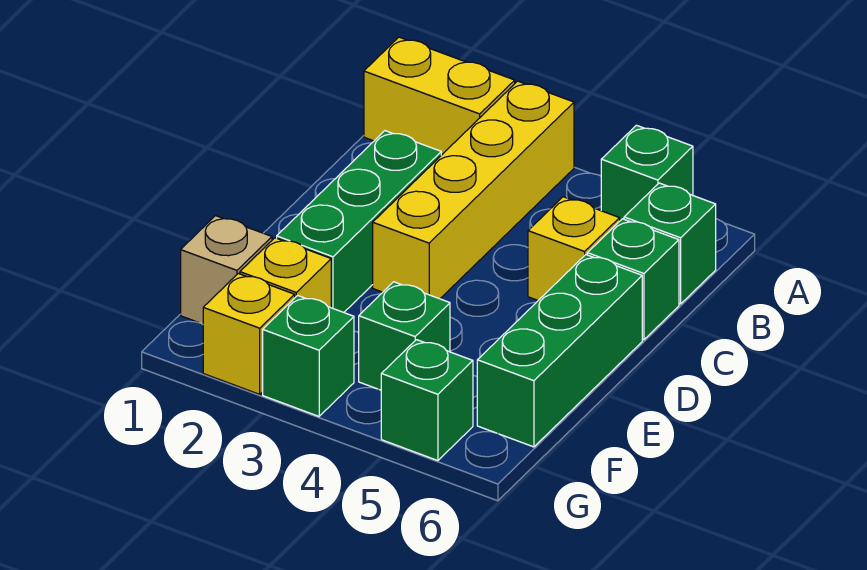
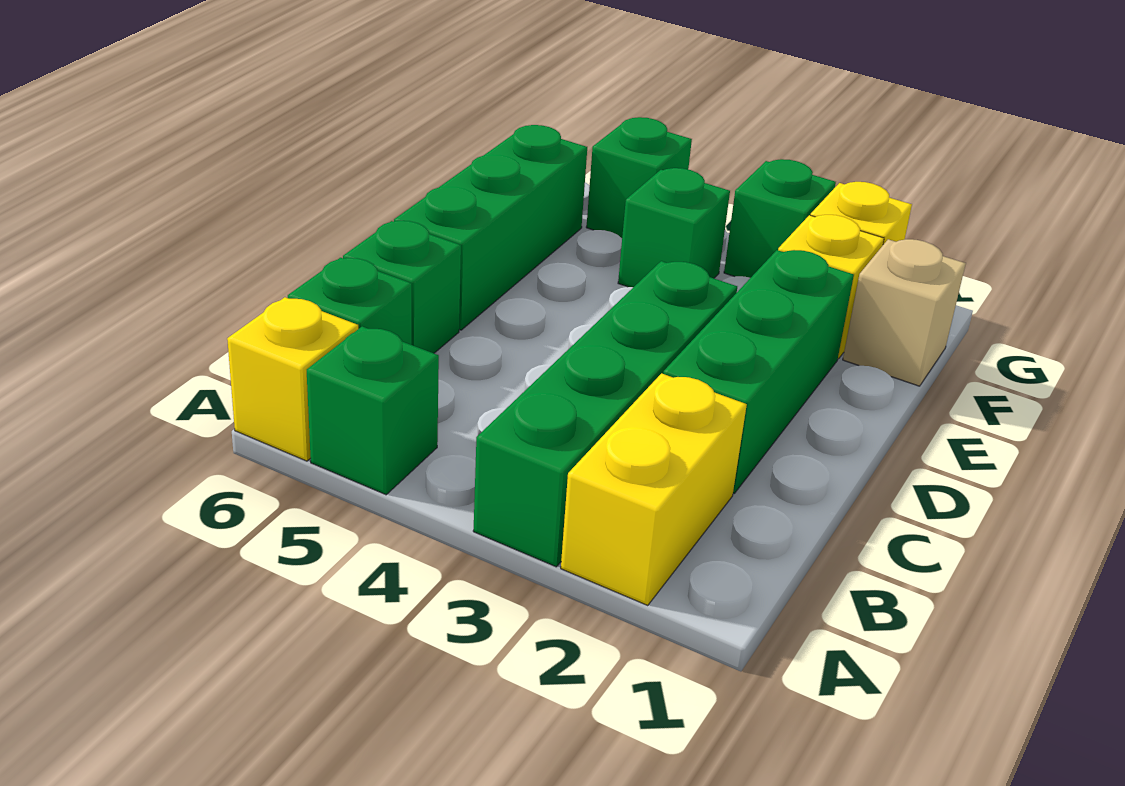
yellow 1x2 brick [364,37,515,155] -> yellow 1x2 brick turned to [561,373,747,606]
yellow 1x4 brick [373,81,574,299] -> green 1x4 brick [473,261,737,567]
yellow 1x1 brick [528,197,620,300] -> yellow 1x1 brick moved to [227,297,358,461]

